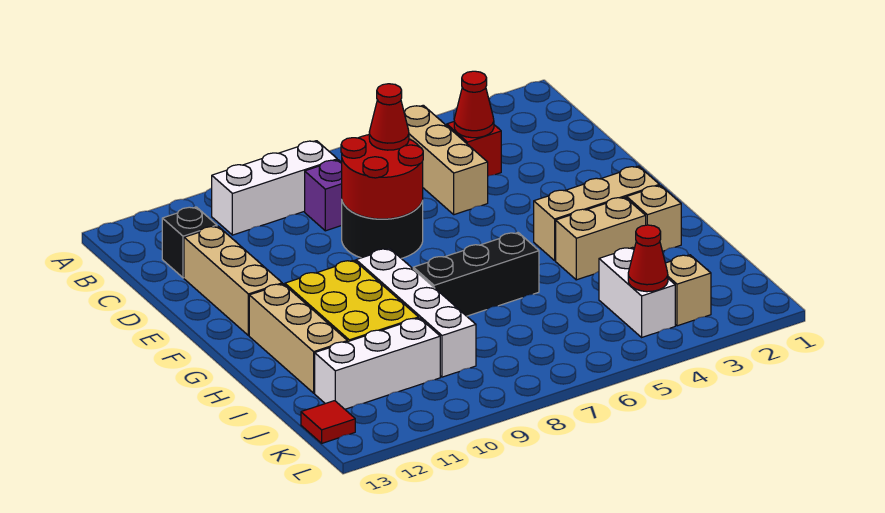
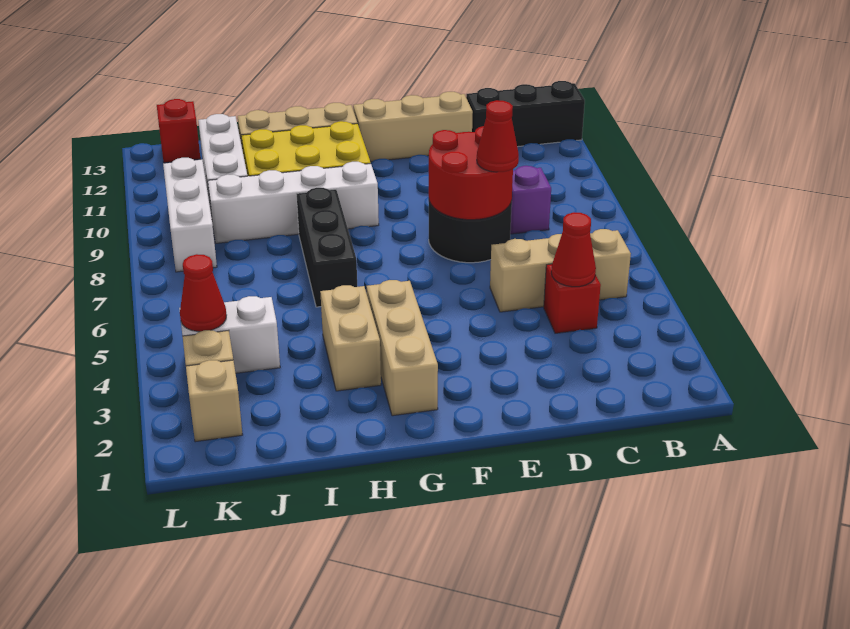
white 1x3 brick [212,141,337,235] -> white 1x3 brick moved to [163,158,217,272]
black 1x1 brick [162,207,217,278] -> black 1x3 brick [466,81,585,147]
tan 1x1 brick [627,185,681,251] -> tan 1x1 brick moved to [186,360,242,442]
red 1x1 tile [301,401,355,443] -> red 1x1 brick [157,99,200,163]

